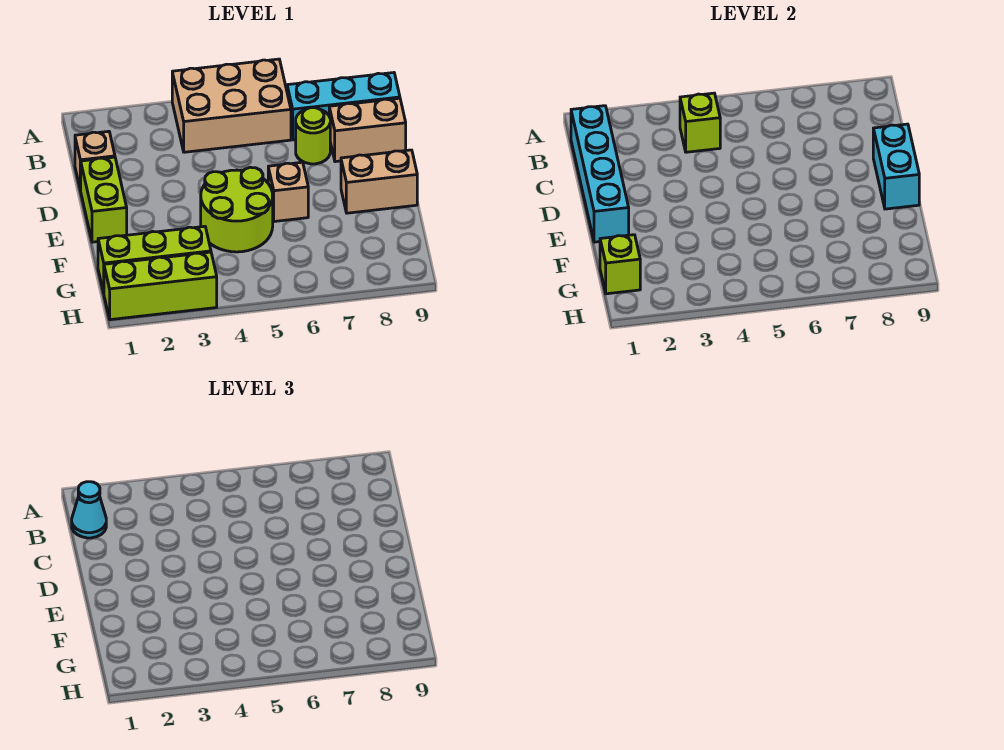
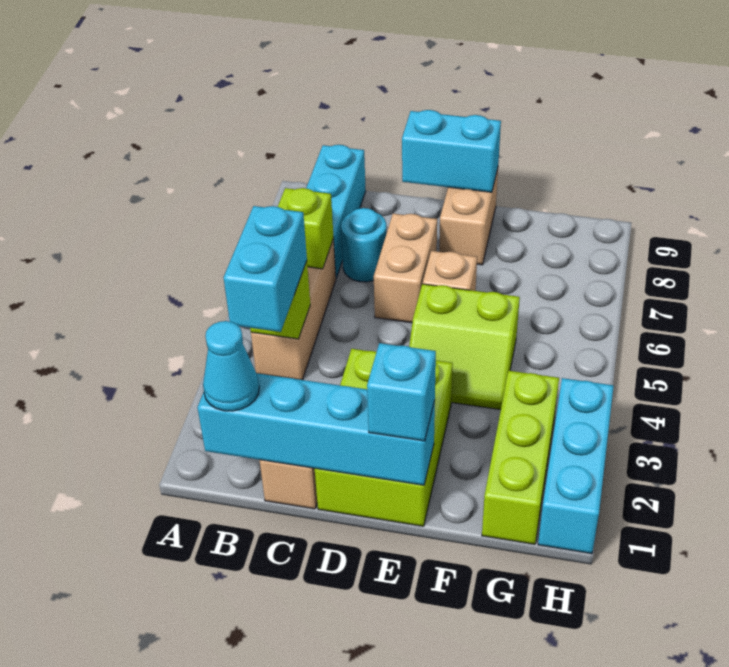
tan 2x3 brick [172,59,291,152] -> tan 1x3 brick [251,239,336,380]
none -> cyan 1x2 brick [224,206,307,332]
lime 1x1 round brick [296,108,330,164] -> cyan 1x1 round brick [341,208,386,282]
tan 1x2 brick [329,98,406,162] -> tan 1x2 brick moved to [374,214,437,323]
lime 1x2 brick [81,157,127,242] -> lime 2x3 brick [315,349,453,526]
none -> cyan 1x1 brick [367,343,436,441]
lime 2x2 round brick [201,167,273,252] -> lime 2x2 slope [409,284,520,410]
lime 1x1 brick [600,235,640,294] -> lime 1x1 brick moved to [278,188,334,269]
lime 1x3 brick [104,252,217,320] -> cyan 1x3 brick [538,378,614,554]

